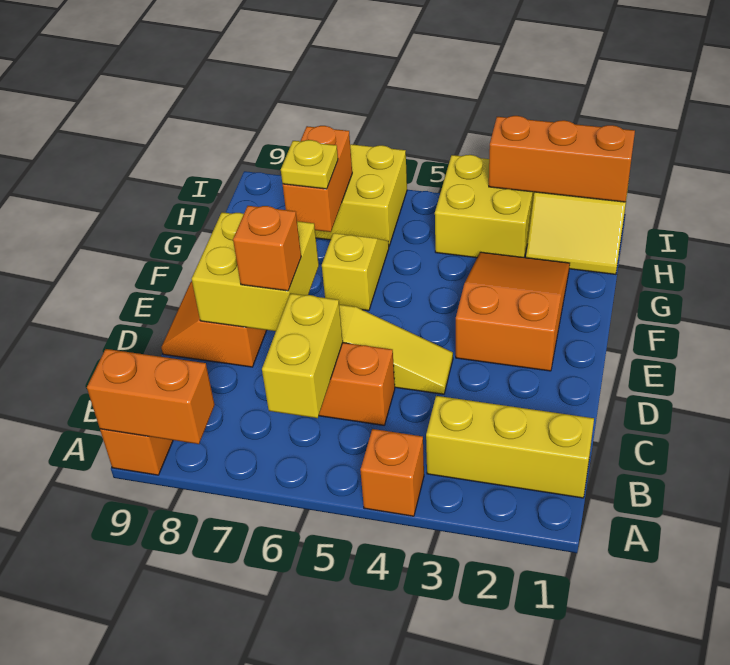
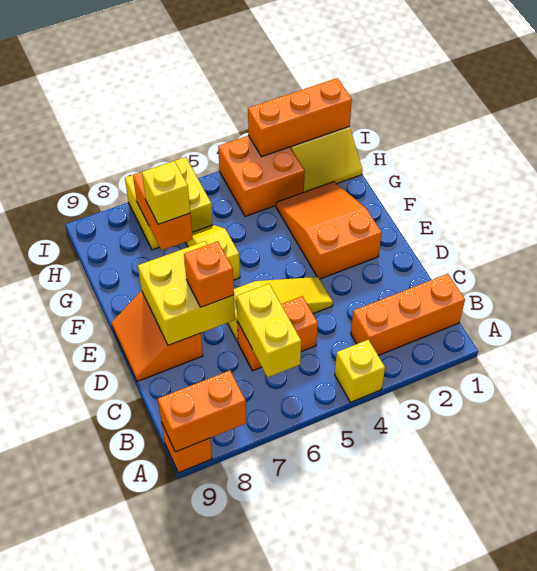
orange 1x1 brick [360,429,424,516] -> yellow 1x1 brick [335,340,385,402]
yellow 1x3 brick [426,396,594,498] -> orange 1x3 brick [351,274,465,355]
yellow 1x1 plate [281,140,338,189] -> yellow 1x1 brick [142,161,190,224]
yellow 2x2 brick [435,155,534,258] -> orange 2x2 brick [218,135,305,216]

